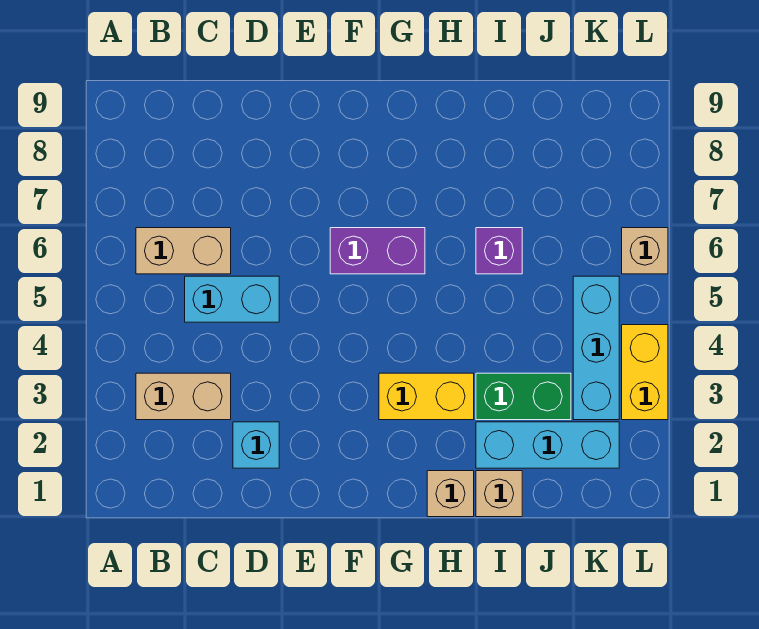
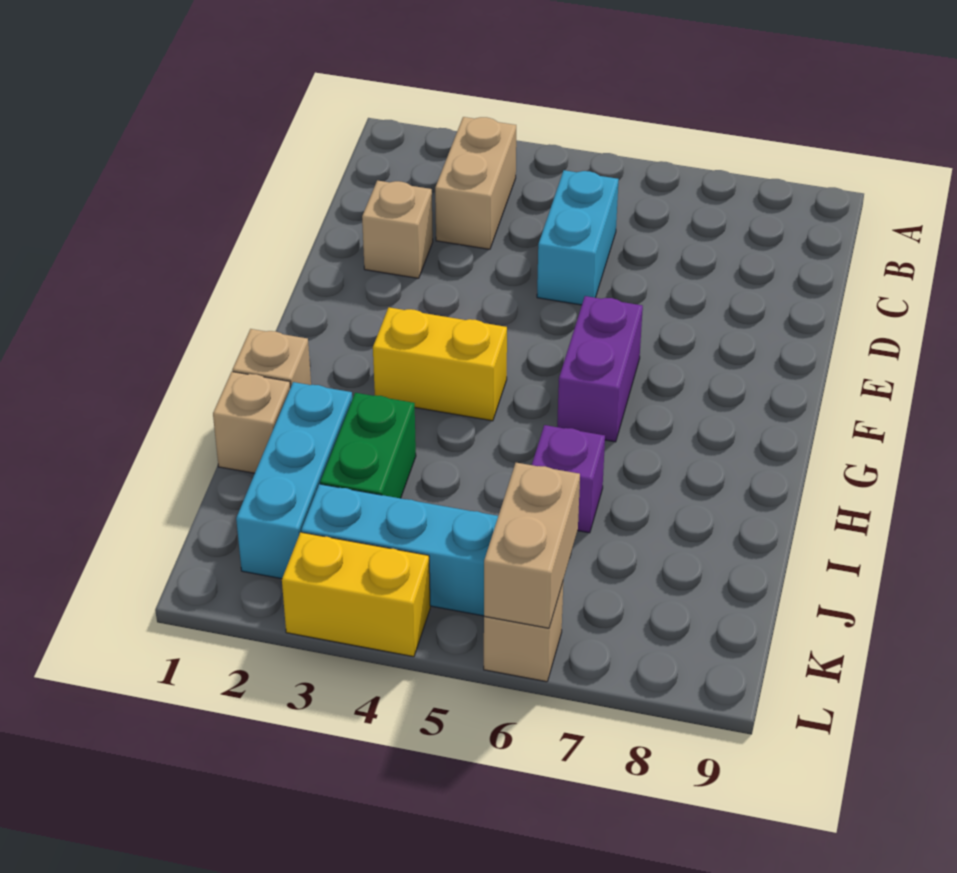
tan 1x2 brick [136,228,231,274] -> tan 1x2 brick moved to [484,463,580,628]
cyan 1x1 brick [233,422,279,468] -> tan 1x1 brick [362,180,433,278]
yellow 1x2 brick [379,373,474,420] -> yellow 1x2 brick turned to [373,307,507,421]

